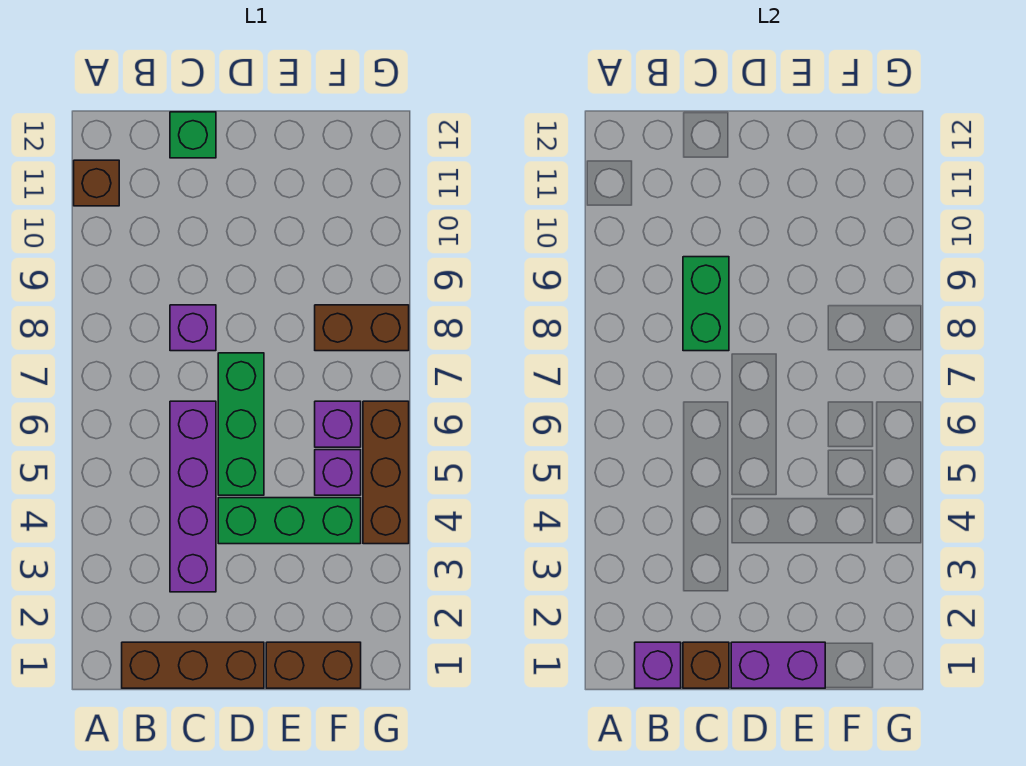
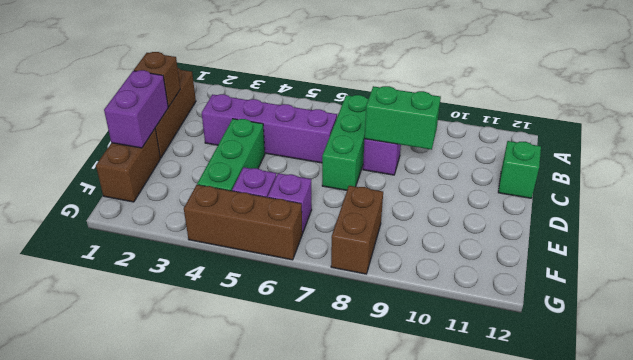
brown 1x1 brick [74,160,119,206] -> none
purple 1x1 brick [635,642,681,688] -> none
green 1x3 brick [218,353,264,495] -> green 1x3 brick turned to [322,95,368,190]

